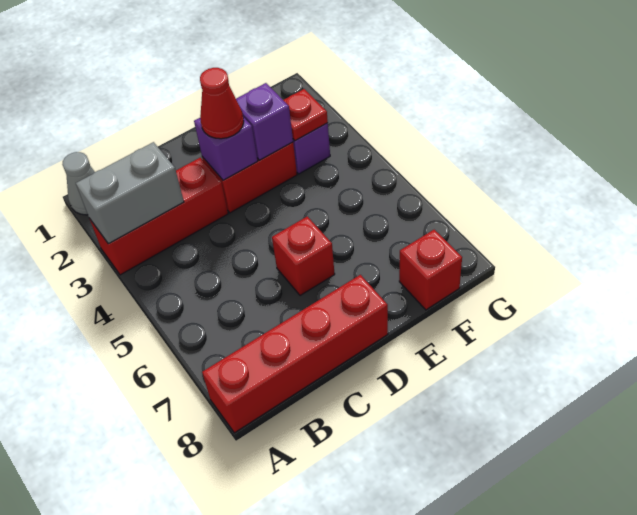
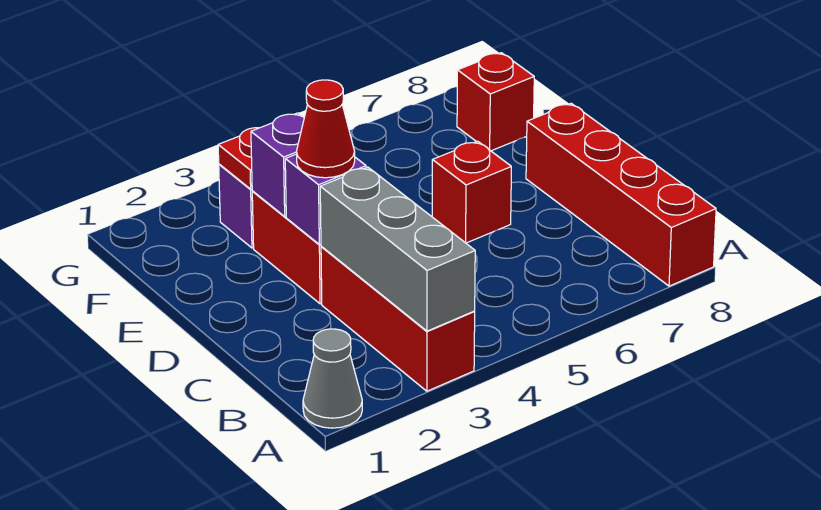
grey 1x2 brick [76,142,184,244] -> grey 1x3 brick [320,167,475,331]

